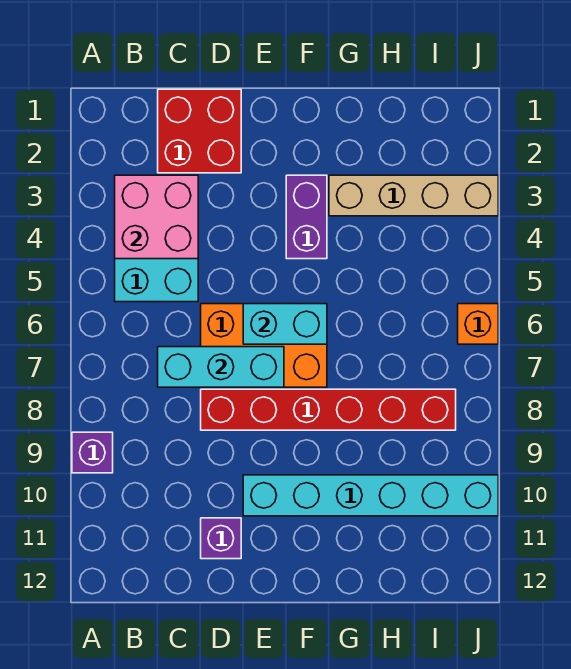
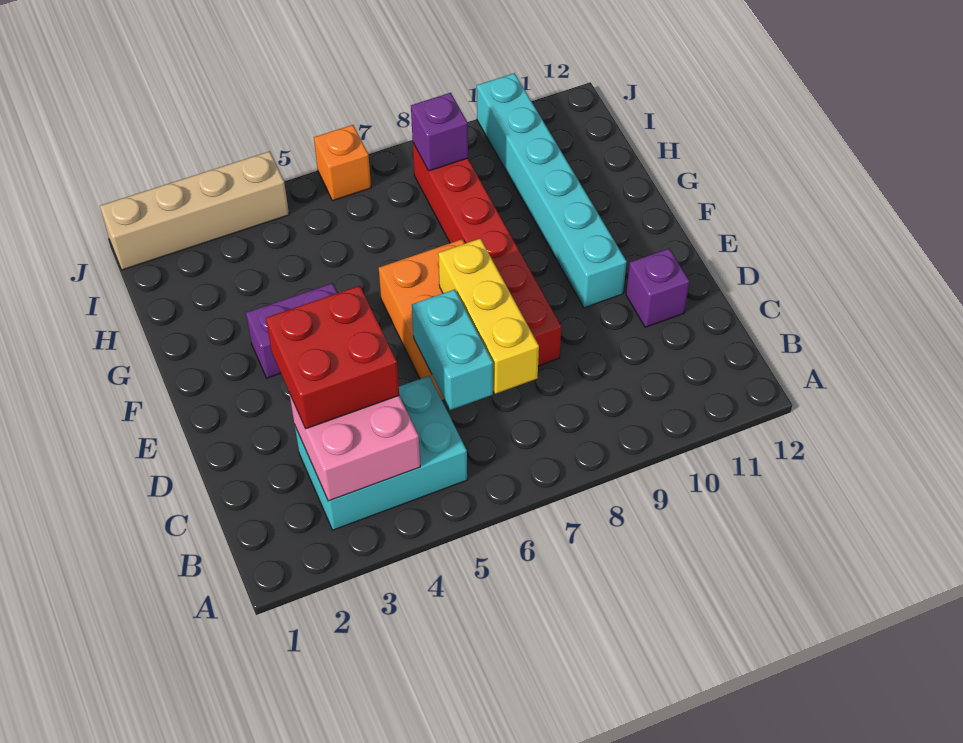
purple 1x1 brick [72,432,113,473] -> purple 1x1 brick moved to [411,93,468,171]
red 2x2 brick [158,89,241,173] -> red 2x2 brick moved to [266,286,399,429]
cyan 1x3 brick [158,347,284,387] -> yellow 1x3 brick [438,238,539,394]
cyan 1x2 brick [243,304,327,344] -> cyan 1x2 brick moved to [412,289,493,410]
tan 1x4 brick [329,175,498,216] -> tan 1x4 brick turned to [100,151,289,270]

